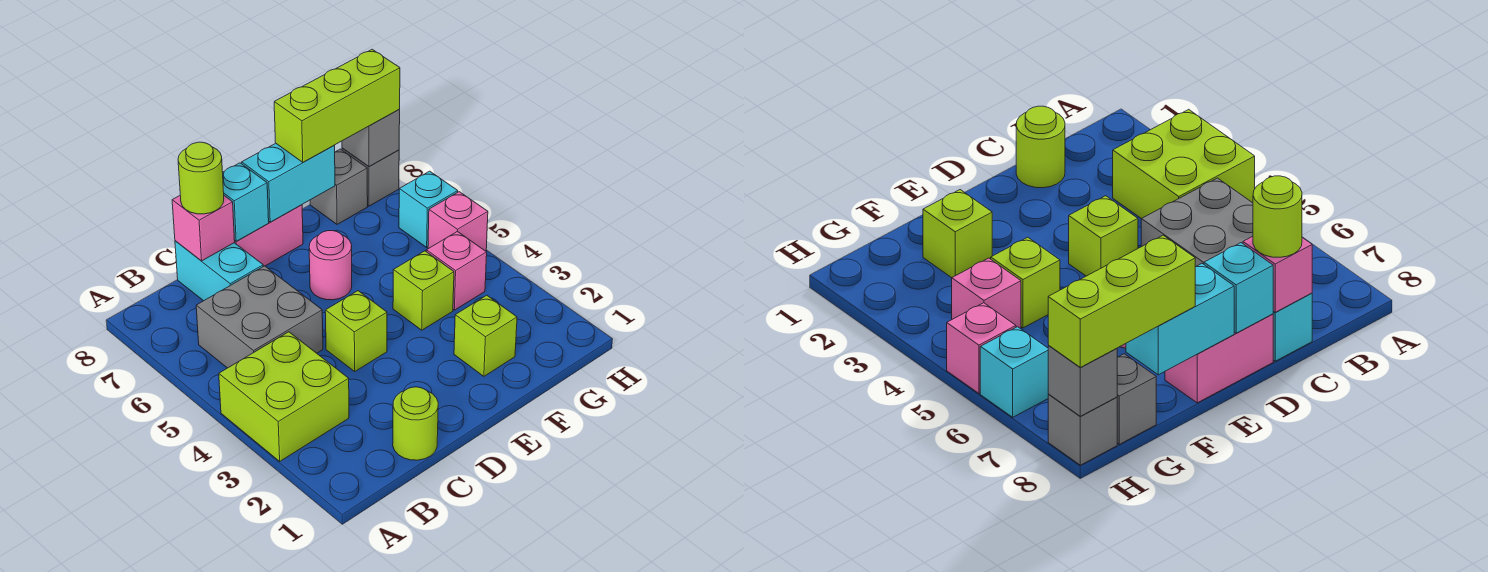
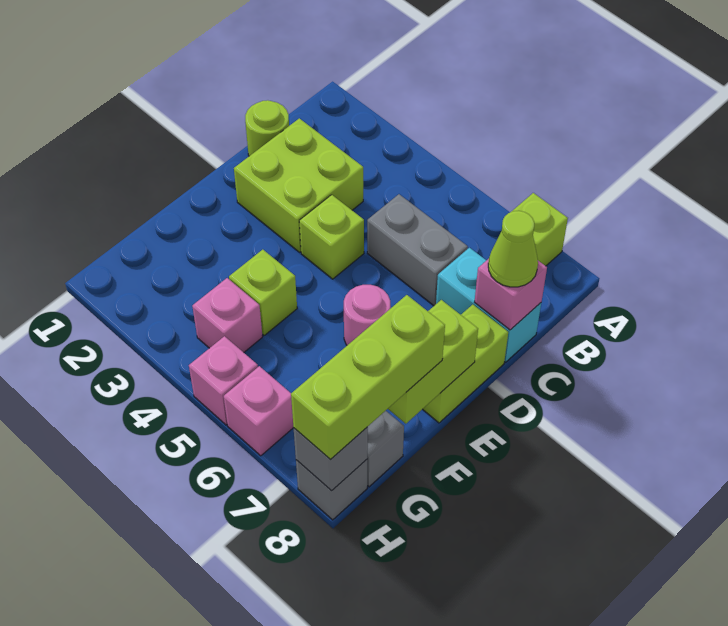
lime 2x2 brick [219,332,349,461] -> lime 2x2 brick moved to [234,118,363,252]
grey 2x2 brick [196,266,323,368] -> grey 1x2 brick [367,194,468,306]
lime 1x1 round brick [178,142,224,214] -> lime 1x1 cone [488,211,538,287]
pink 1x2 brick [235,205,303,266] -> lime 1x2 brick [423,305,508,423]
cyan 1x1 brick [223,163,269,241] -> none
cyan 1x2 brick [242,143,335,222] -> lime 1x2 brick [388,300,478,424]
lime 1x1 brick [454,295,517,376] -> lime 1x1 brick moved to [511,193,568,266]
cyan 1x1 brick [399,171,458,247] -> pink 1x1 brick [224,366,294,456]

